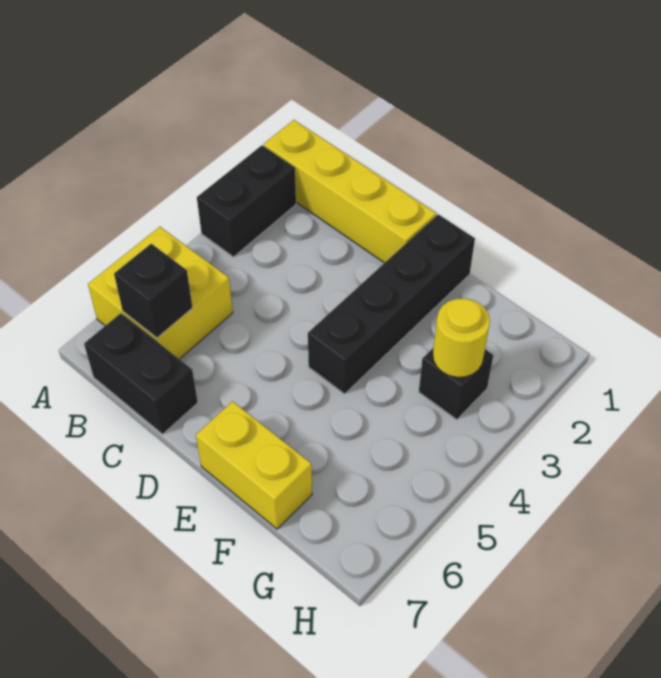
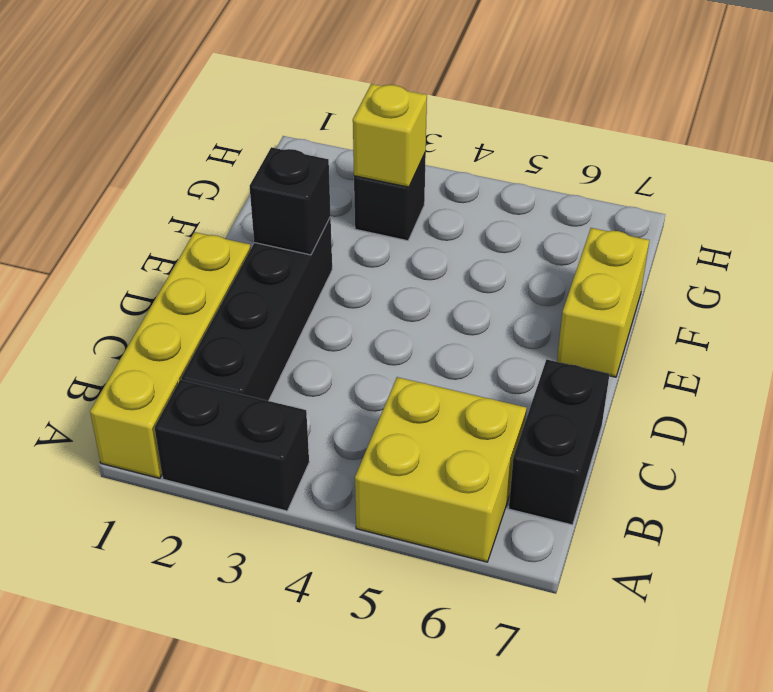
black 1x1 brick [114,244,193,338] -> black 1x1 brick moved to [250,147,331,255]
black 1x4 brick [308,214,475,394] -> black 1x4 brick turned to [181,217,332,401]
yellow 1x1 round brick [433,298,490,377] -> yellow 1x1 brick [353,84,427,187]

